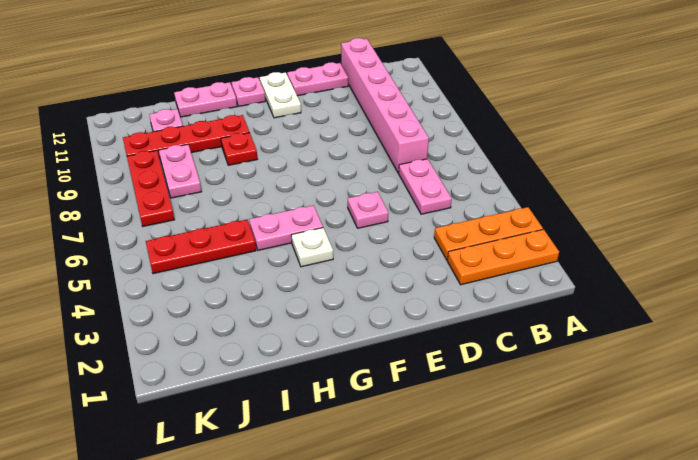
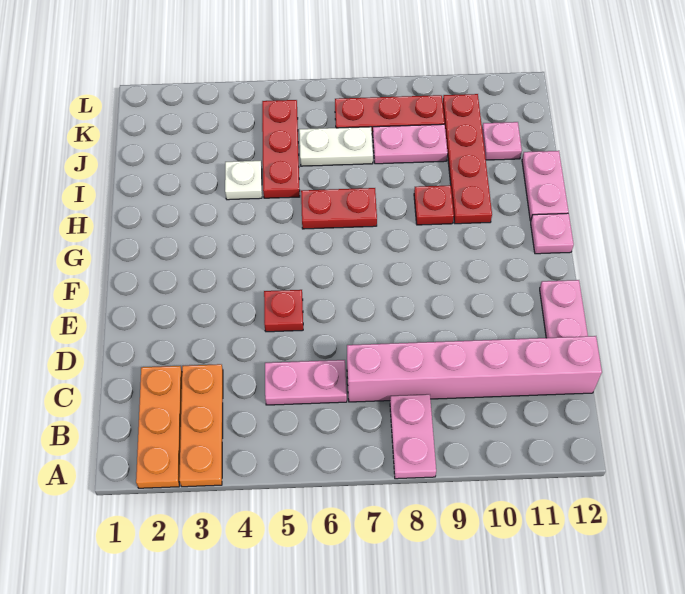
pink 1x1 plate [348,192,388,228] -> red 1x1 plate [264,290,303,332]
white 1x2 plate [260,72,301,118] -> white 1x2 plate moved to [299,127,373,166]
white 1x1 plate [291,228,333,267] -> white 1x1 plate moved to [225,161,262,200]
pink 1x2 plate [249,205,323,250] -> pink 1x2 plate moved to [390,394,436,479]
none -> red 1x2 plate [301,188,377,229]

